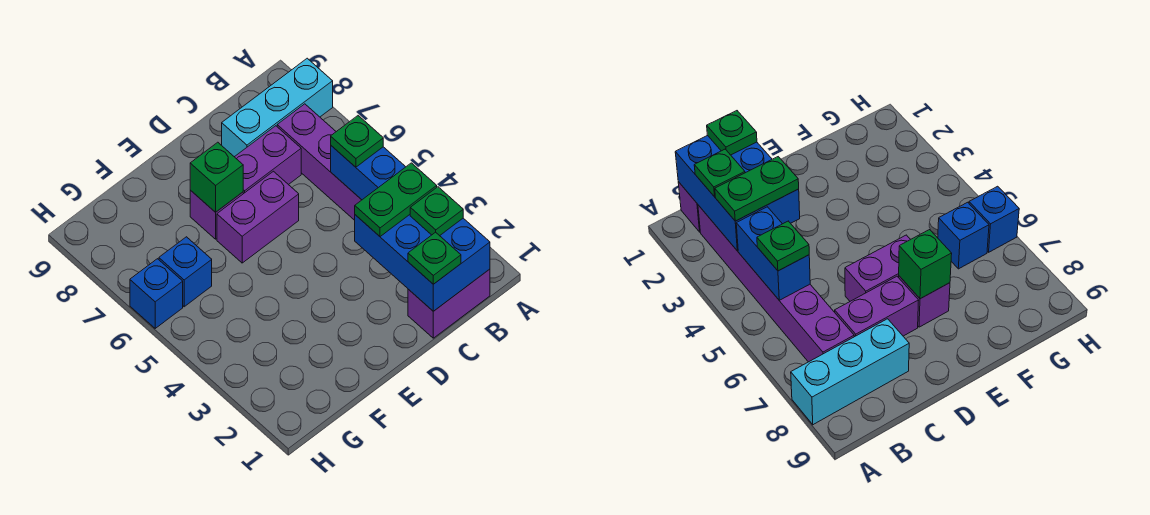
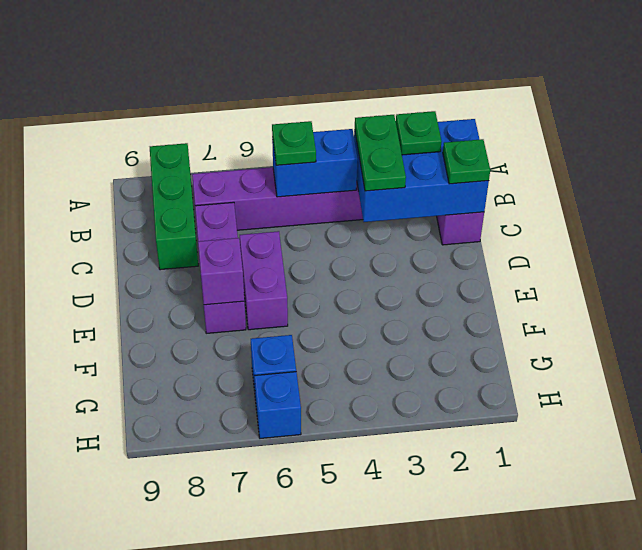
cyan 1x3 brick [222,58,333,157] -> green 1x3 brick [150,143,198,270]
green 1x1 brick [190,142,243,212] -> purple 1x1 brick [198,238,244,305]

